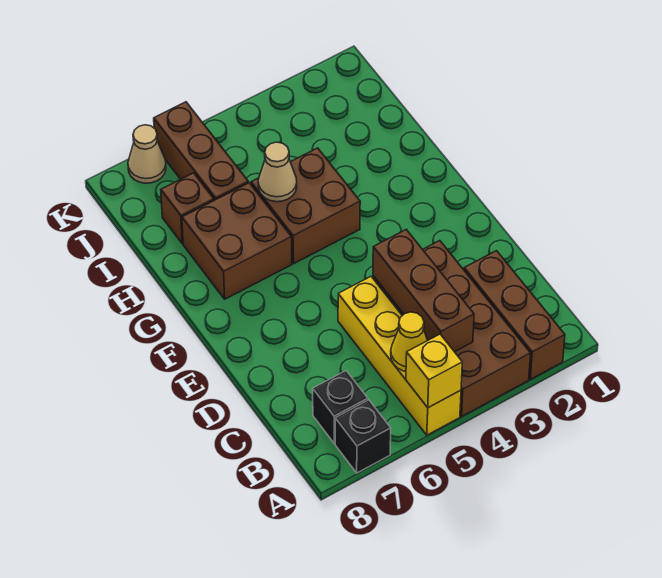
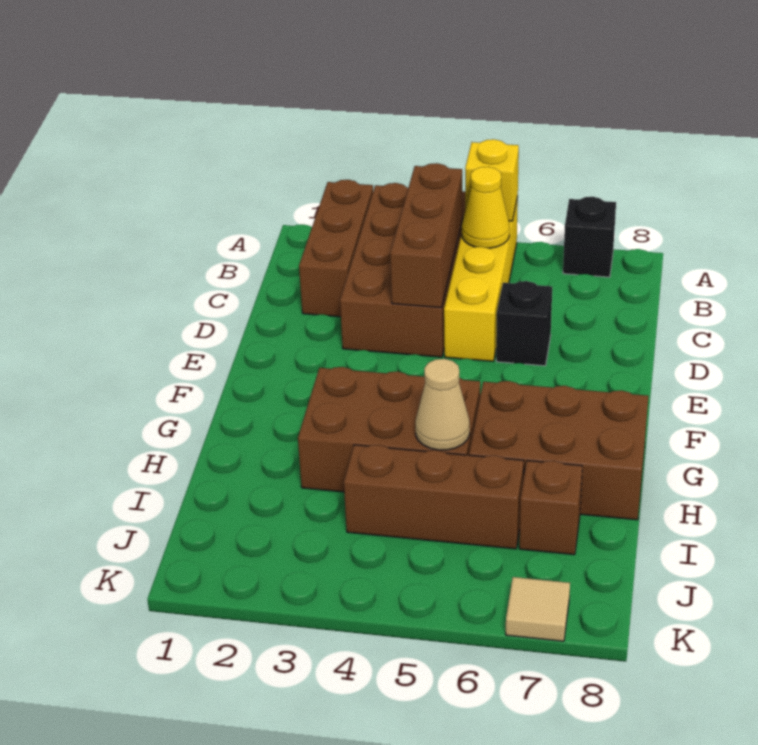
black 1x1 brick [313,371,368,443] -> black 1x1 brick moved to [496,281,552,366]
brown 2x2 brick [251,148,360,264] -> brown 2x3 brick [298,367,480,492]
brown 2x2 brick [182,183,292,299] -> brown 2x3 brick [469,381,649,520]
brown 1x3 brick [154,102,248,200] -> brown 1x3 brick turned to [344,445,524,549]
tan 1x1 cone [128,125,166,183] -> tan 1x1 tile [506,577,570,641]

